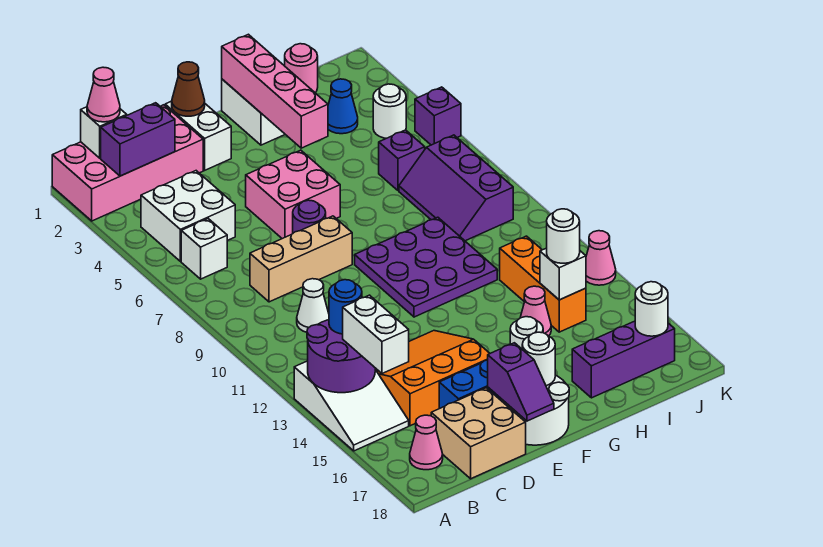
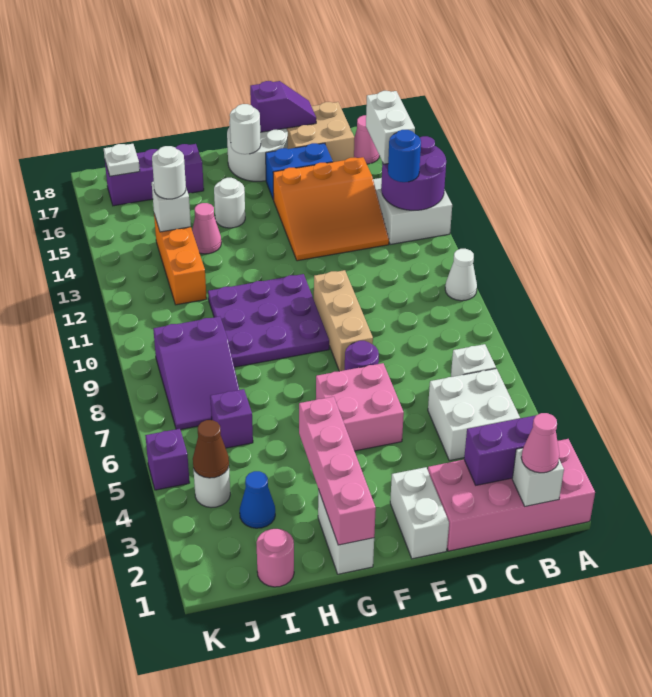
tan 1x3 brick [250,216,352,302] -> tan 1x3 brick turned to [314,270,373,371]
white 1x1 cone [297,279,329,332] -> white 1x1 cone moved to [445,249,477,301]
brown 1x1 cone [172,62,205,116] -> brown 1x1 cone moved to [193,420,229,478]
purple 1x2 slope [488,343,554,421] -> purple 1x2 slope turned to [250,81,316,132]
purple 2x3 slope [399,135,513,241] -> purple 2x3 slope turned to [153,316,239,429]
white 1x1 round brick [635,282,668,336] -> white 1x1 plate [104,144,140,176]
pink 1x1 cone [586,231,616,285] -> none

